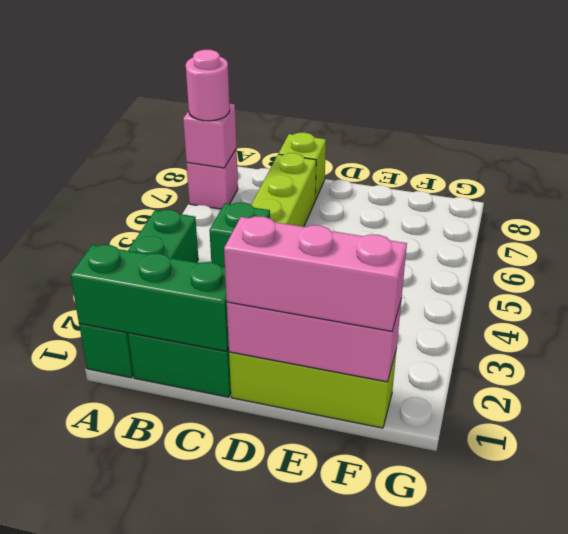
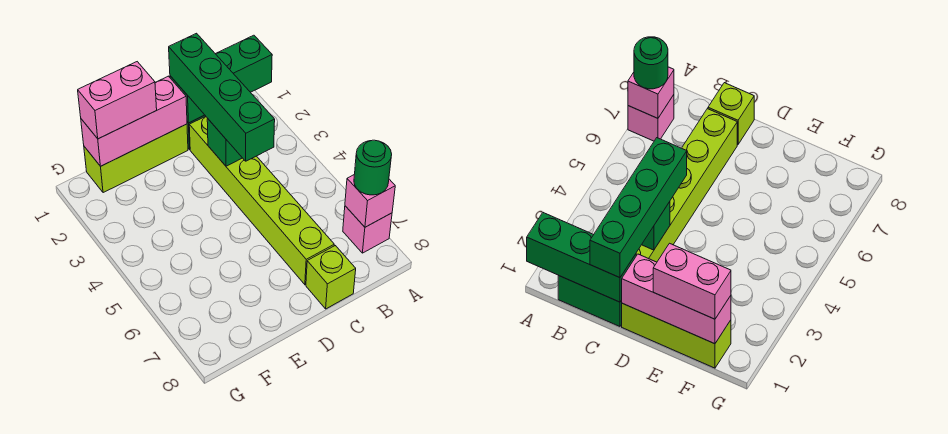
green 1x4 brick [79,210,198,378] -> green 1x4 brick moved to [169,33,275,161]
pink 1x1 round brick [186,50,230,121] -> green 1x1 round brick [354,140,392,195]
pink 1x3 brick [224,216,407,331] -> pink 1x2 brick [78,62,157,139]

